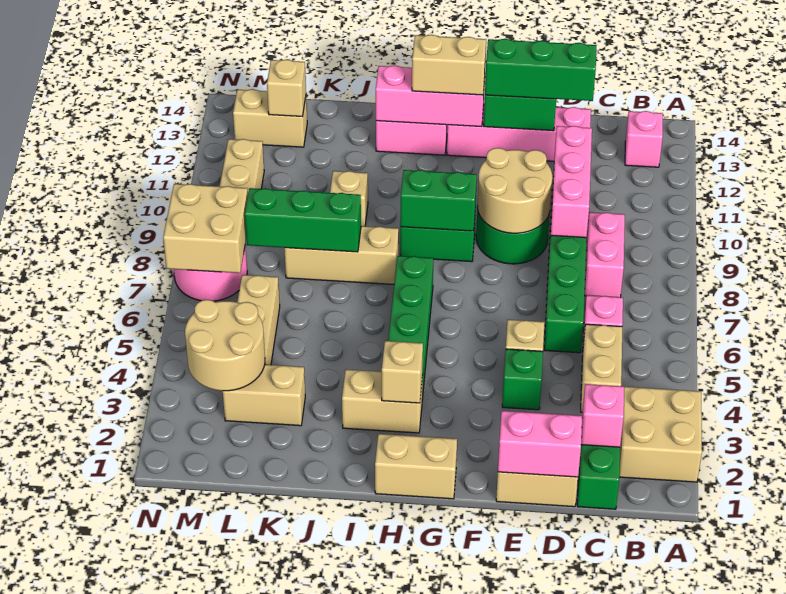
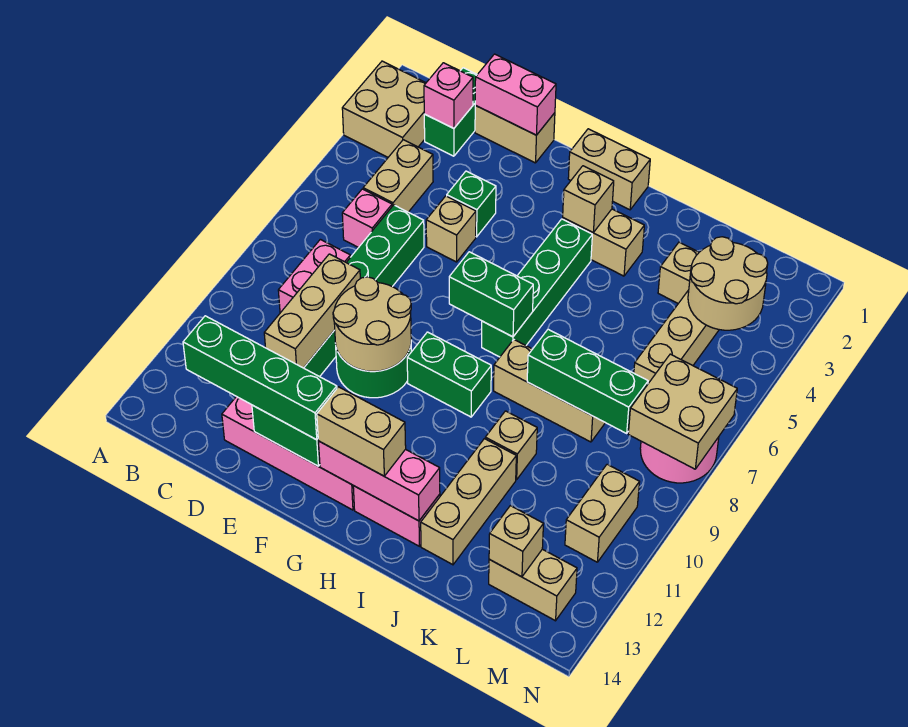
pink 1x1 brick [625,111,663,167] -> none
pink 1x3 brick [551,126,592,238] -> tan 1x3 brick [264,254,360,368]
green 1x3 brick [485,39,597,101] -> green 1x4 brick [183,316,337,440]
green 1x2 brick [400,170,477,231] -> green 1x2 brick moved to [449,252,533,337]
none -> tan 1x3 brick [421,439,516,565]

